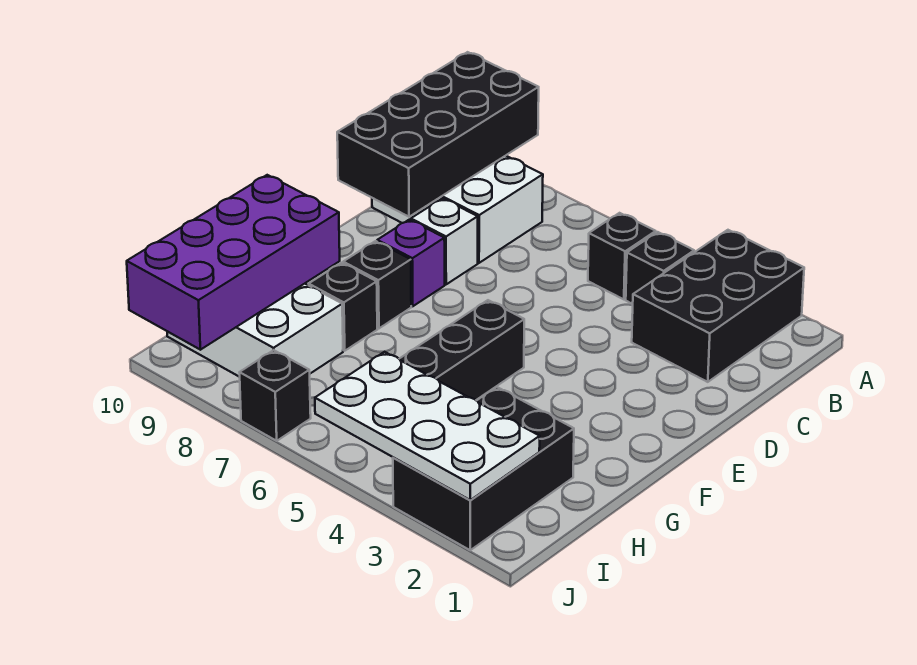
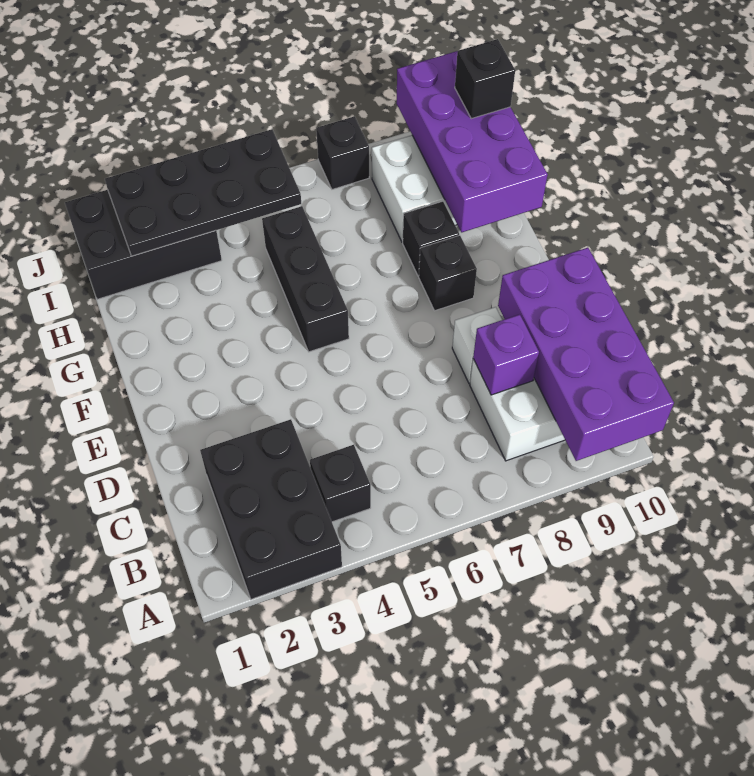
black 2x4 brick [337,52,539,217] -> purple 2x4 brick [498,248,674,461]
black 1x1 brick [588,213,656,299] -> black 1x1 brick moved to [455,39,515,119]
purple 1x1 brick [377,220,445,306] -> purple 1x1 brick moved to [473,314,539,395]
black 2x3 brick [393,387,574,550] -> black 2x3 brick turned to [65,190,222,299]
white 2x4 plate [315,352,540,500] -> black 2x4 plate [105,129,301,256]

